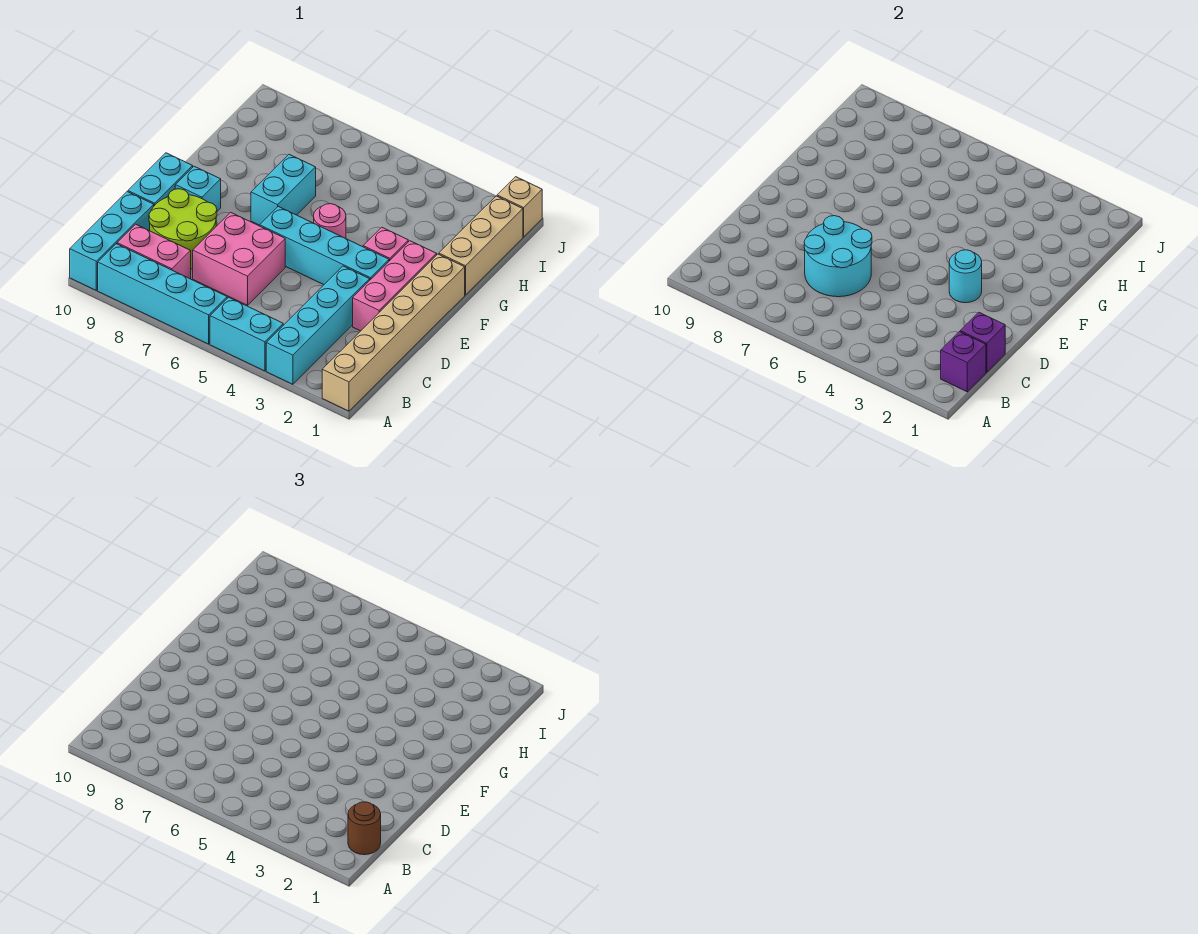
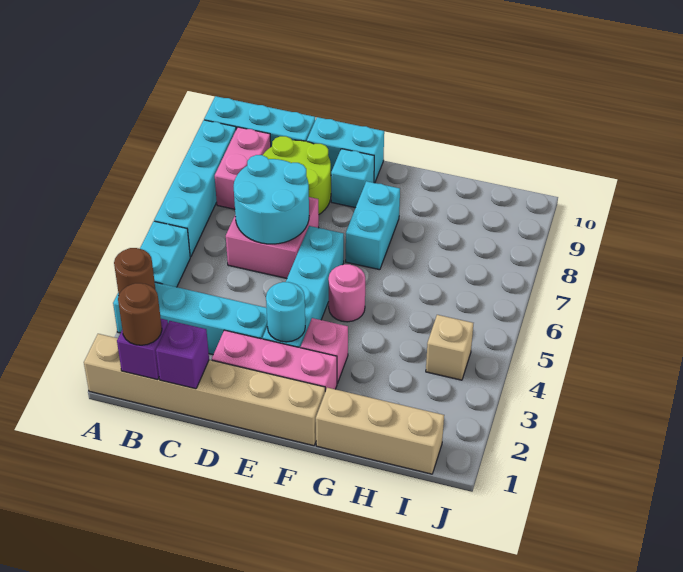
none -> brown 1x1 round brick [114,248,155,294]
cyan 1x2 brick [251,154,316,225] -> cyan 1x2 brick turned to [346,181,400,270]
tan 1x1 brick [497,177,542,237] -> tan 1x1 brick moved to [426,315,473,380]

